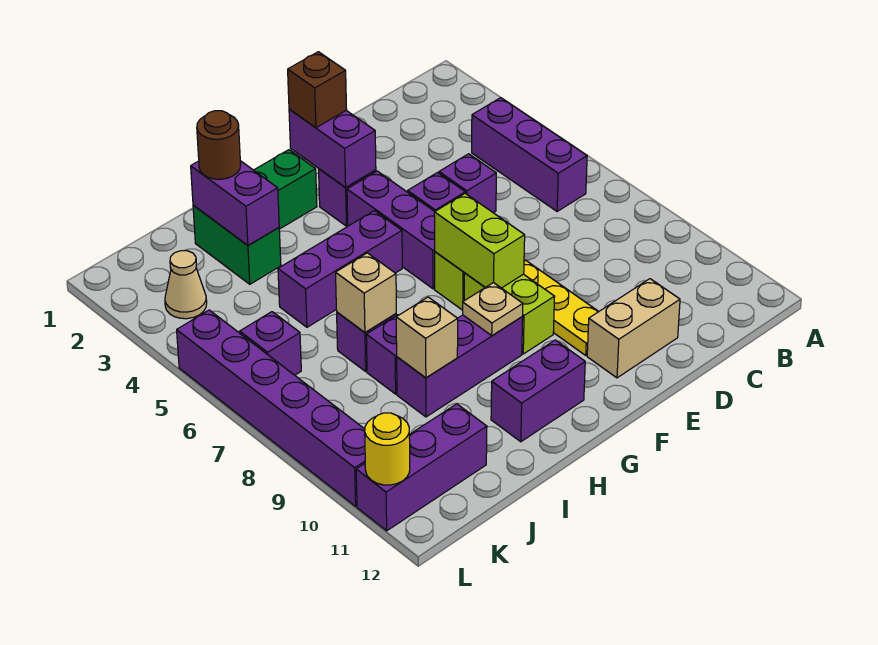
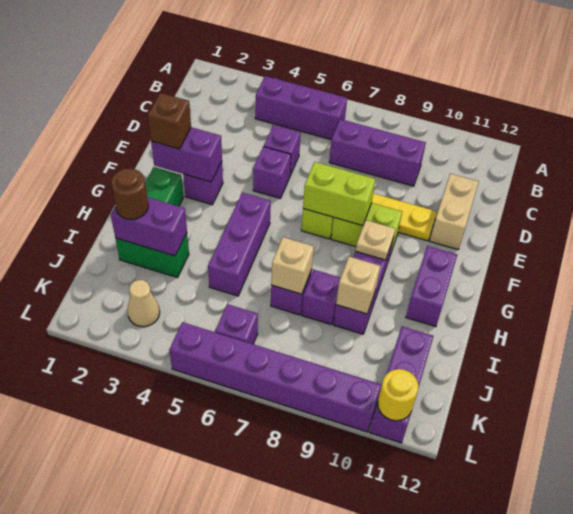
purple 1x3 brick [347,171,435,289] -> purple 1x3 brick moved to [329,119,426,186]

